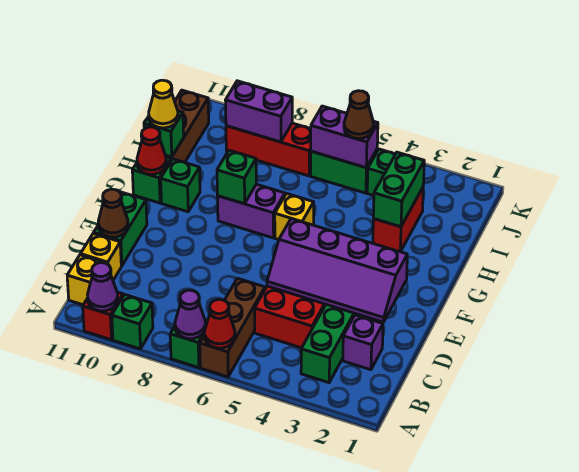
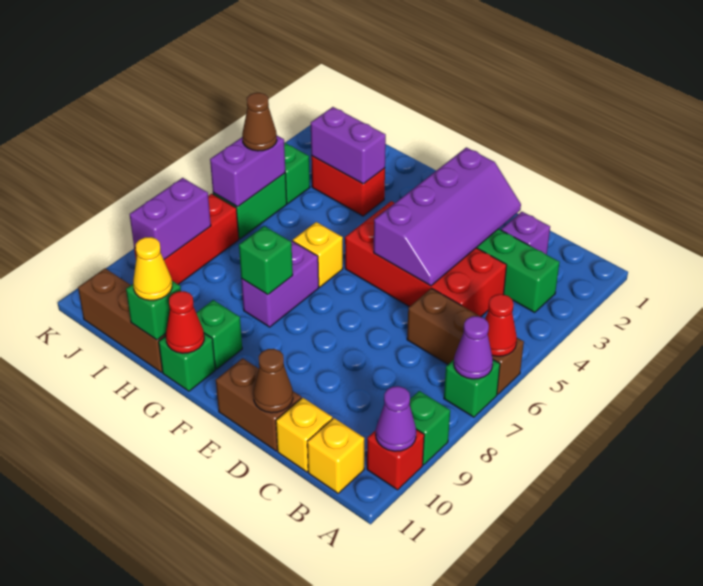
green 1x2 brick [94,192,147,266] -> brown 1x2 brick [216,358,301,451]
green 1x2 brick [373,152,424,227] -> purple 1x2 brick [311,107,386,184]

